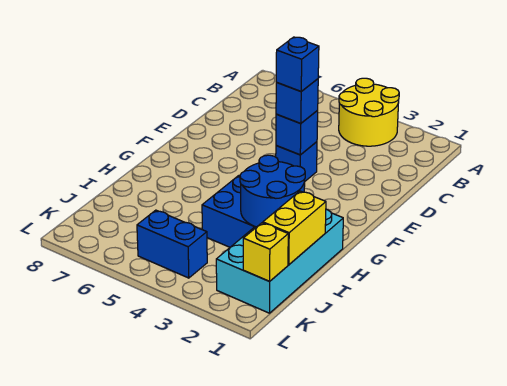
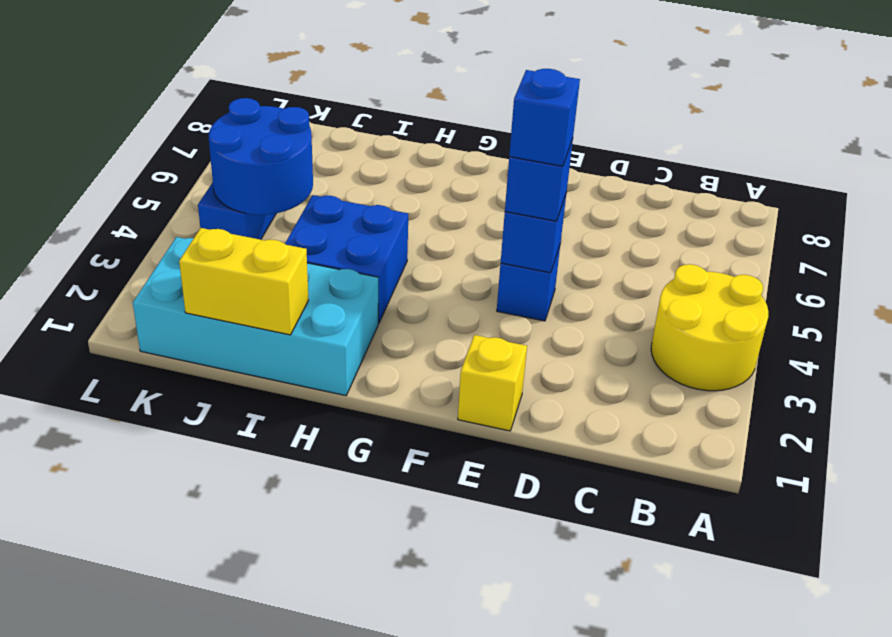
blue 2x2 round brick [240,155,305,227] -> blue 2x2 round brick moved to [209,98,313,215]
yellow 1x1 brick [243,223,288,281] -> yellow 1x1 brick moved to [458,335,527,431]

